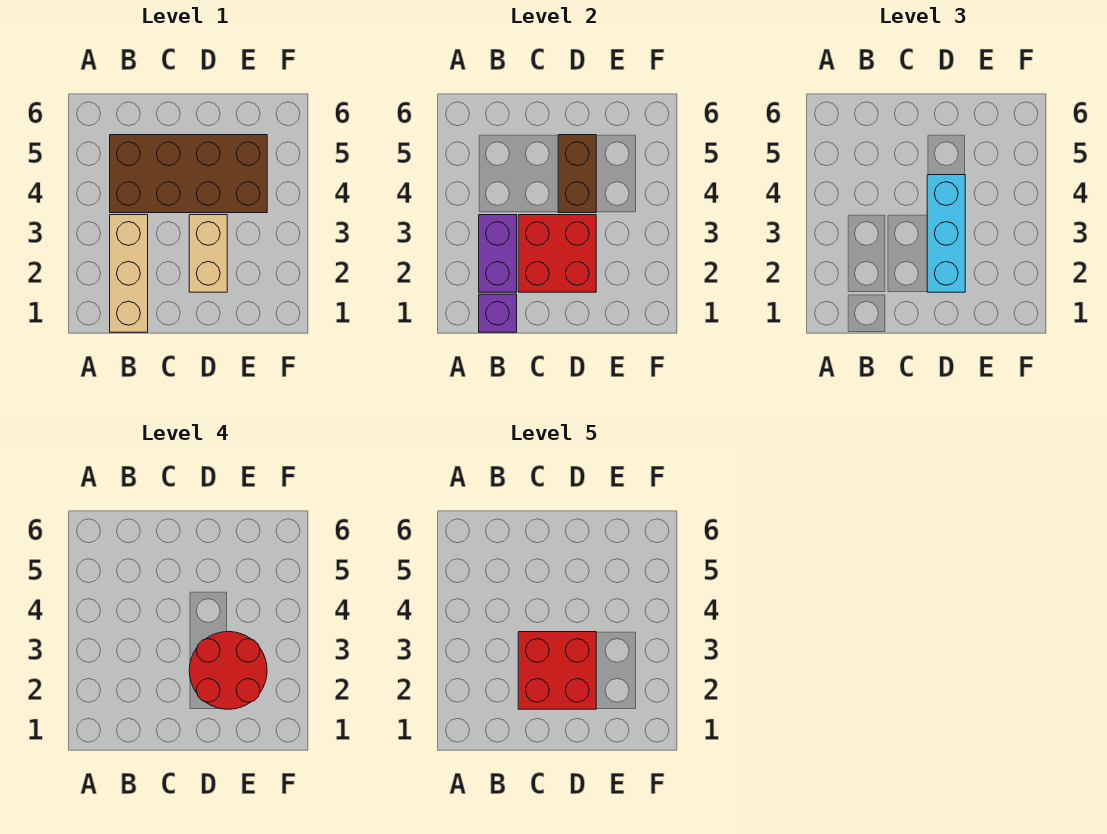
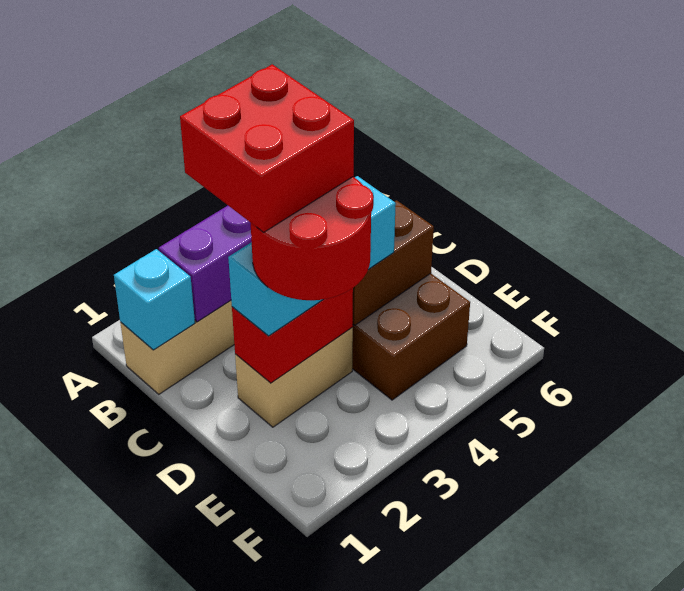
purple 1x1 brick [479,294,517,332] -> cyan 1x1 brick [114,249,195,350]
red 2x2 brick [518,215,596,292] -> red 1x2 brick [232,288,353,383]

